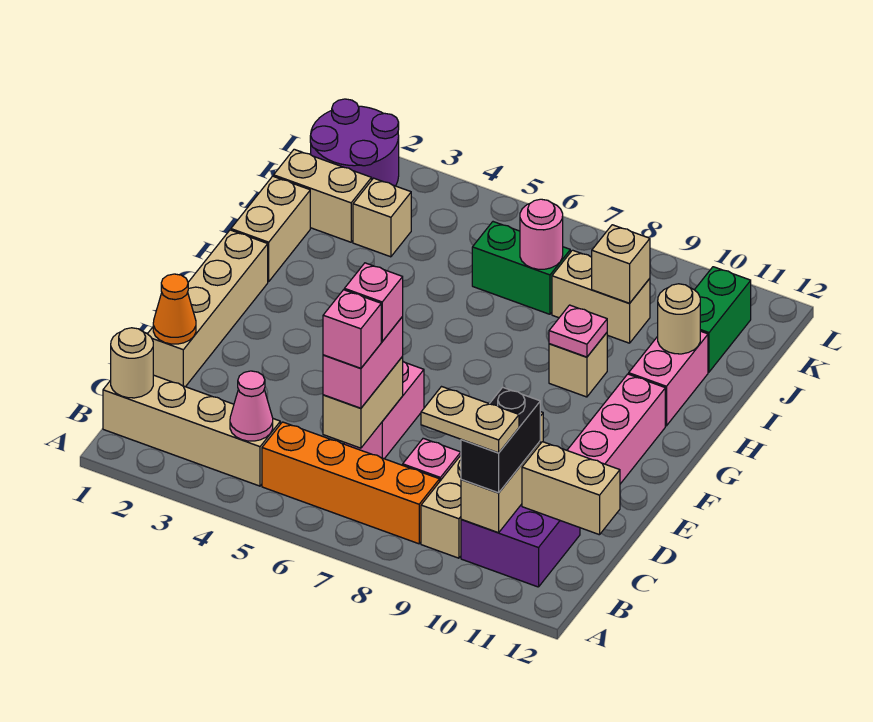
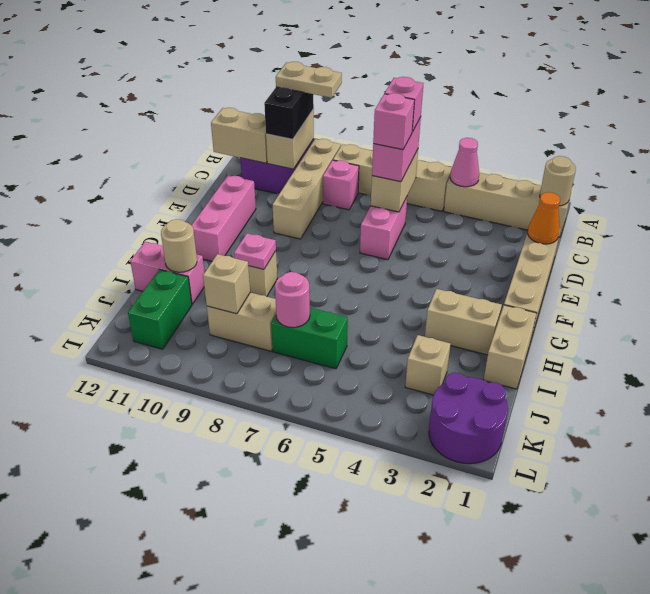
orange 1x4 brick [262,422,440,544] -> tan 1x4 brick [333,144,452,211]
pink 1x2 brick [629,331,708,426] -> pink 1x2 brick turned to [130,242,205,304]
tan 1x2 brick [274,149,372,242] -> tan 1x2 brick moved to [425,289,502,355]

